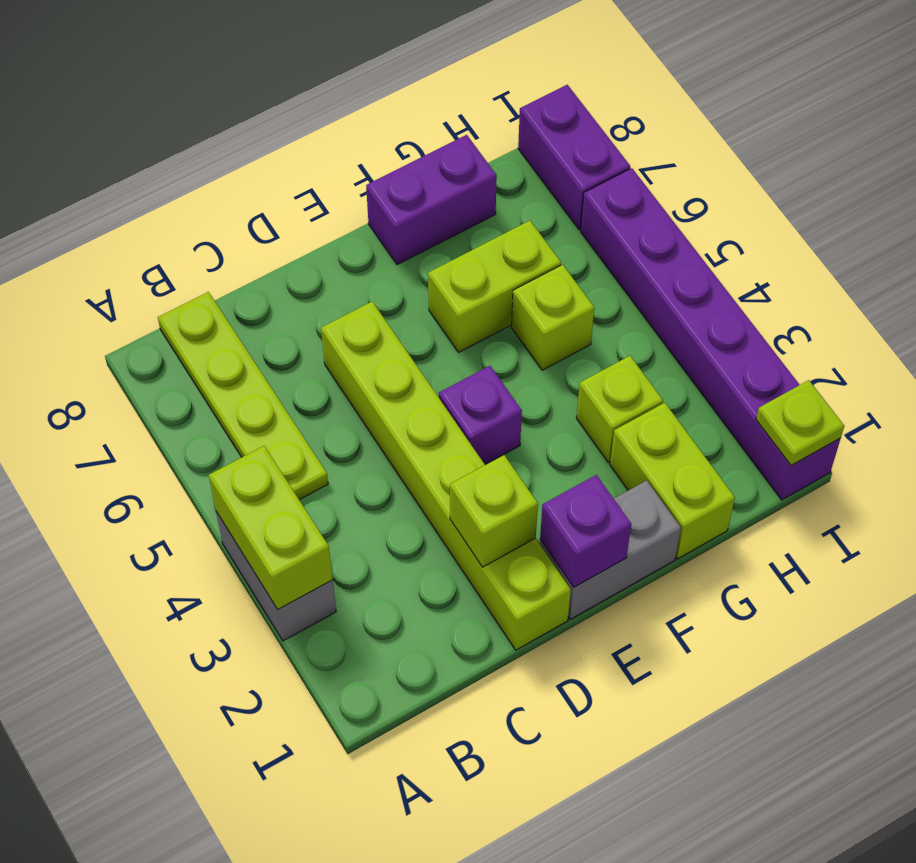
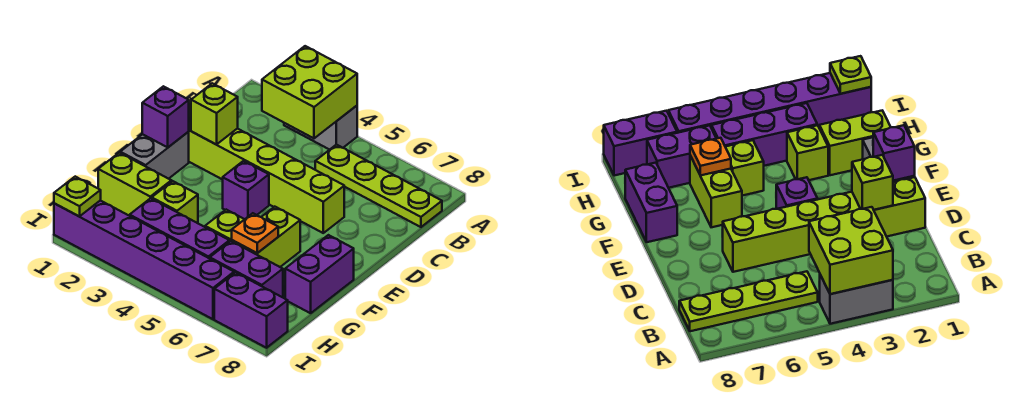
lime 1x2 brick [209,446,333,609] -> lime 2x2 brick [262,46,357,138]
none -> orange 1x1 plate [232,213,278,253]
none -> purple 1x3 brick [130,198,229,258]
none -> purple 1x2 brick [210,241,283,297]

